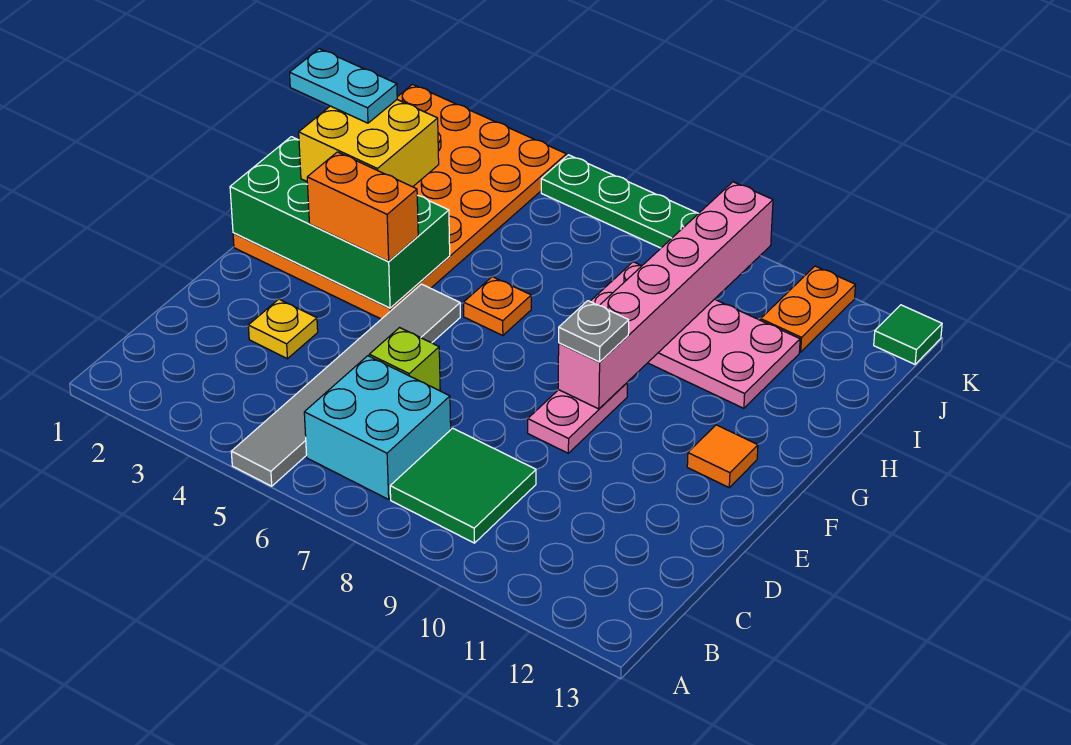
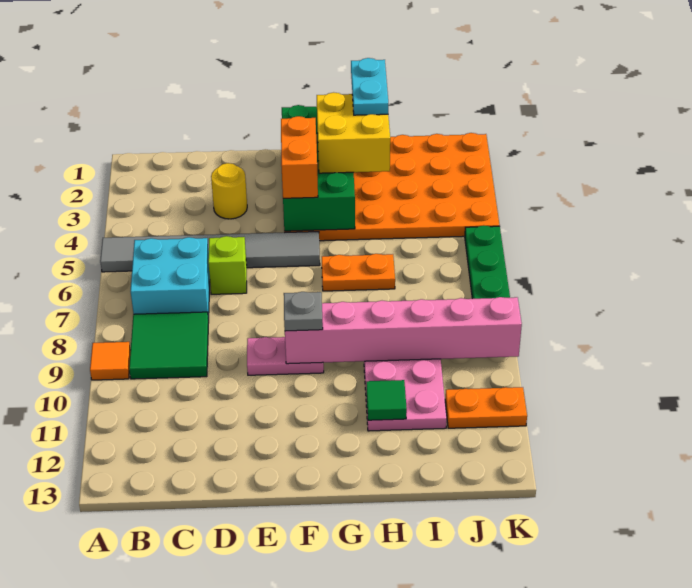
yellow 1x1 plate [248,299,318,359] -> yellow 1x1 round brick [211,163,247,219]
orange 1x1 tile [687,425,758,487] -> orange 1x1 tile moved to [90,342,131,380]
orange 1x1 plate [464,277,531,336] -> orange 1x2 plate [322,254,395,291]
green 1x1 tile [874,305,942,364] -> green 1x1 tile moved to [366,380,407,420]

